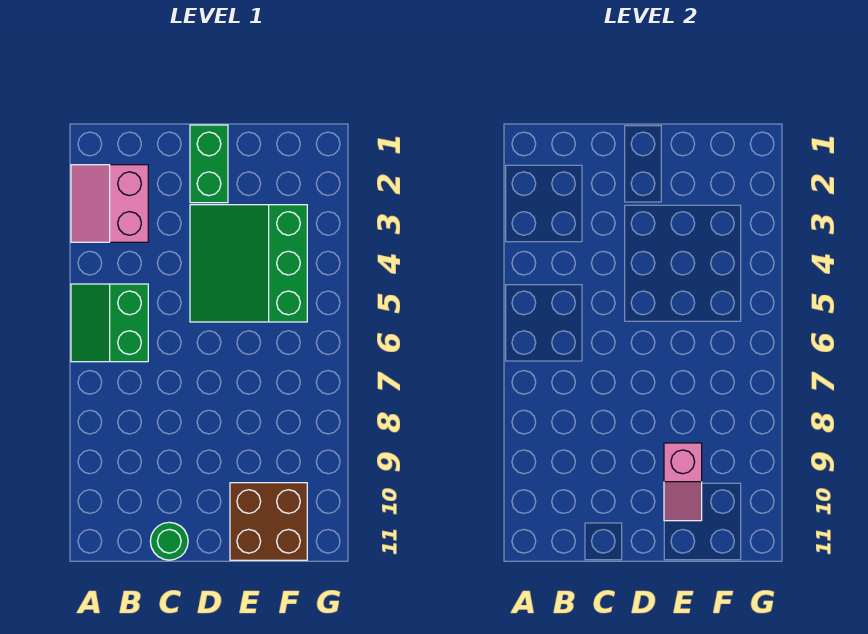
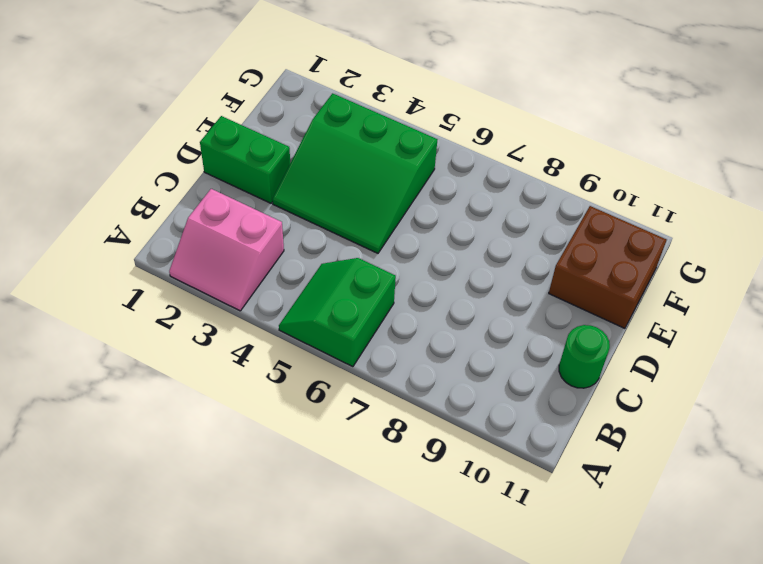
green 2x2 slope [71,284,148,362] -> green 2x2 slope turned to [279,258,396,367]
pink 1x2 slope [664,443,702,521] -> none

